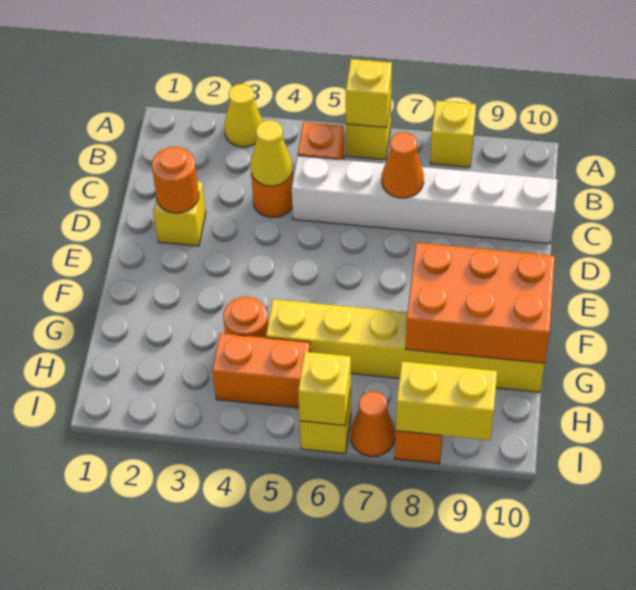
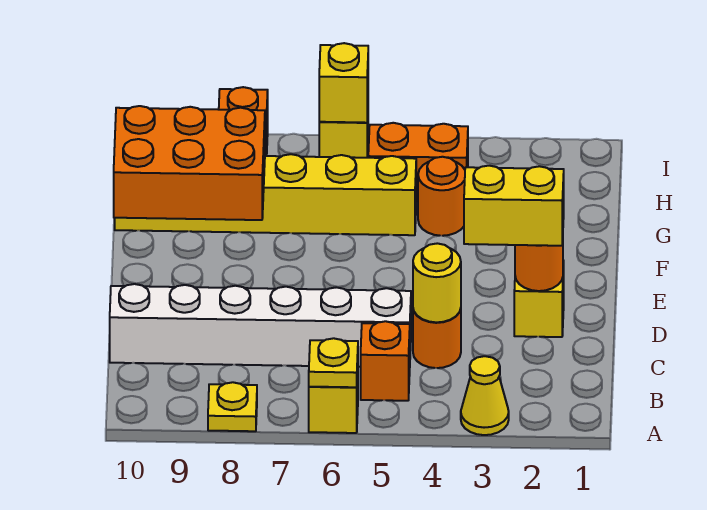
yellow 1x1 brick [346,59,392,128] -> yellow 1x1 plate [309,338,358,387]
yellow 1x1 brick [430,101,476,167] -> yellow 1x1 plate [208,382,257,431]
yellow 1x1 cone [251,120,292,186] -> yellow 1x1 round brick [413,243,461,322]
orange 1x1 cone [382,132,424,198] -> none
orange 1x1 cone [351,391,395,456] -> none
yellow 1x2 brick [396,361,497,440] -> yellow 1x2 brick moved to [464,166,564,246]

